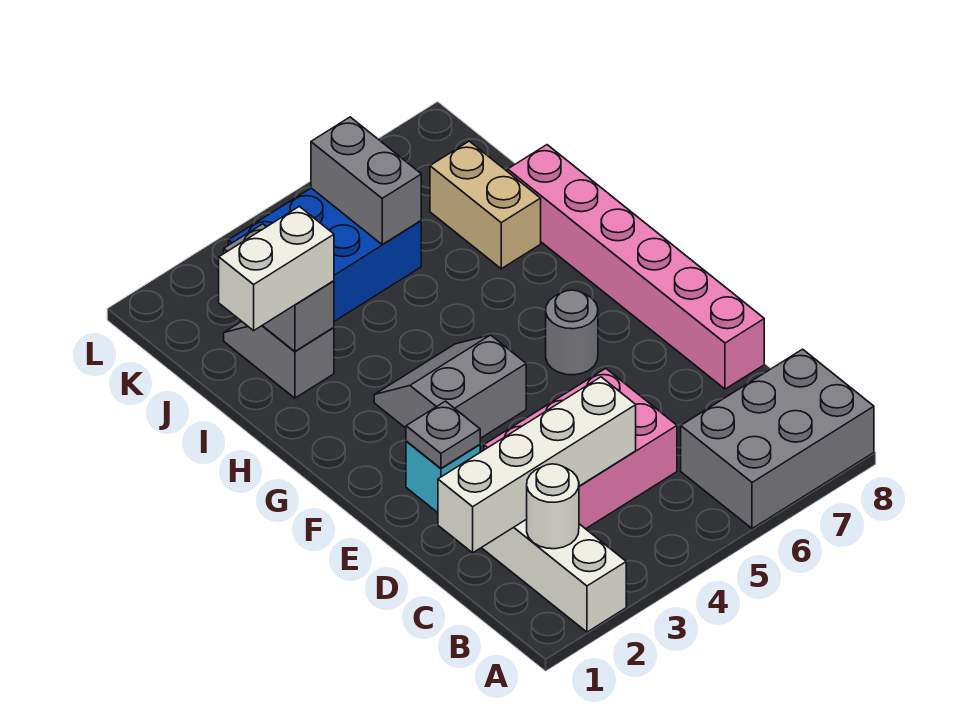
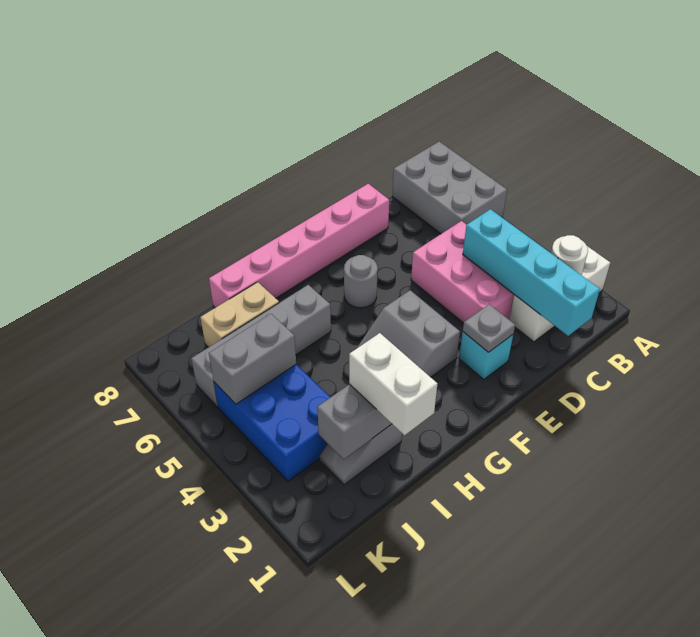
white 1x4 brick [438,377,636,553] -> cyan 1x4 brick [463,209,600,336]
none -> grey 1x4 brick [191,285,331,407]

